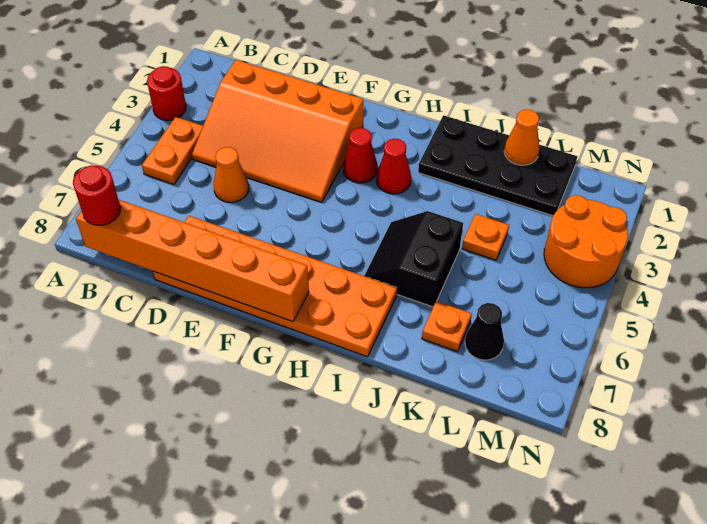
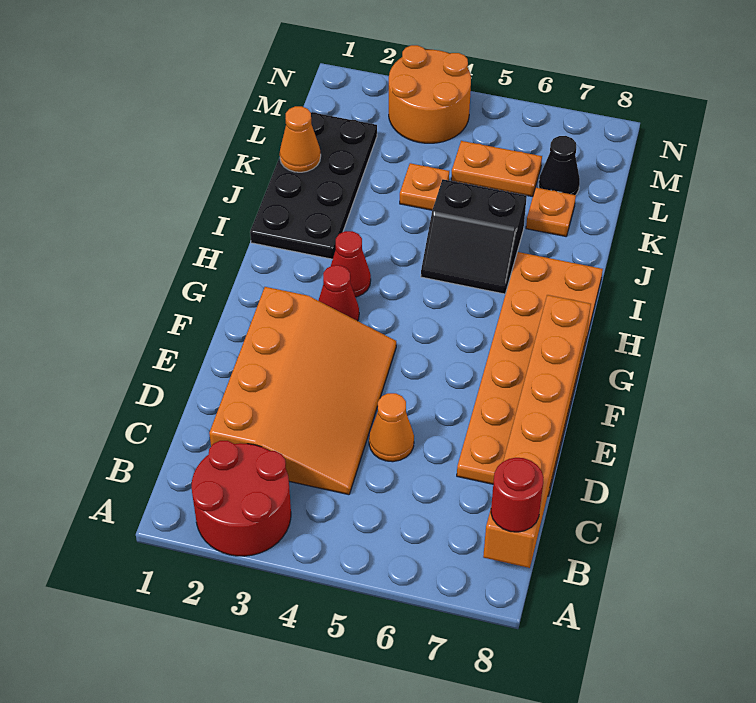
red 1x1 round brick [147,66,186,120] -> red 2x2 round brick [192,441,291,556]
orange 1x2 plate [142,117,203,184] -> orange 1x2 plate moved to [451,141,542,197]

